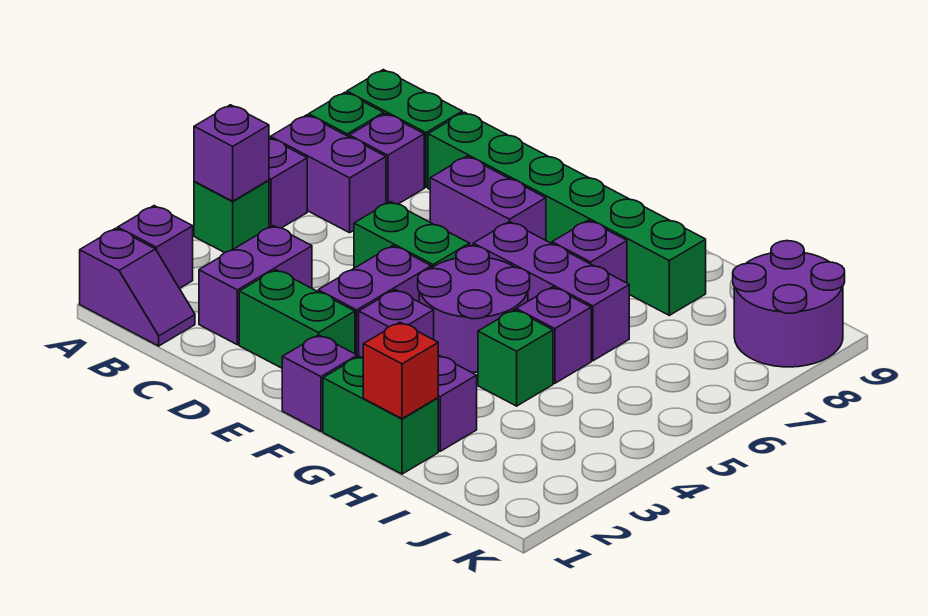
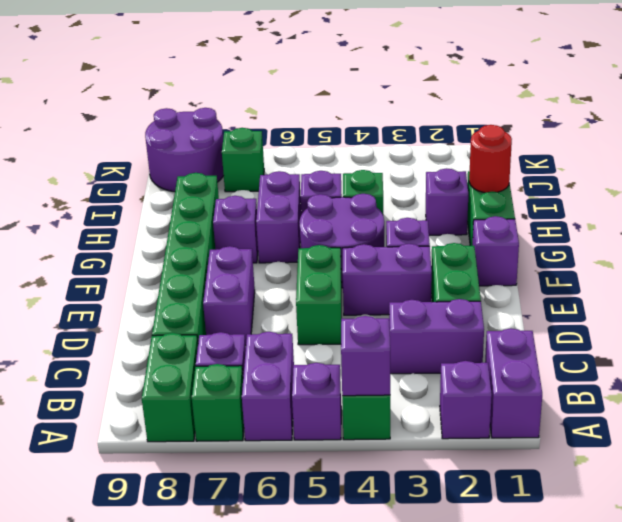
purple 1x2 slope [80,228,195,346] -> purple 1x2 brick [485,328,542,438]
purple 1x3 brick [473,222,629,361] -> purple 1x2 brick [256,171,301,263]
red 1x1 brick [363,322,438,419] -> red 1x1 round brick [469,125,512,193]
none -> green 1x1 brick [222,128,264,192]

